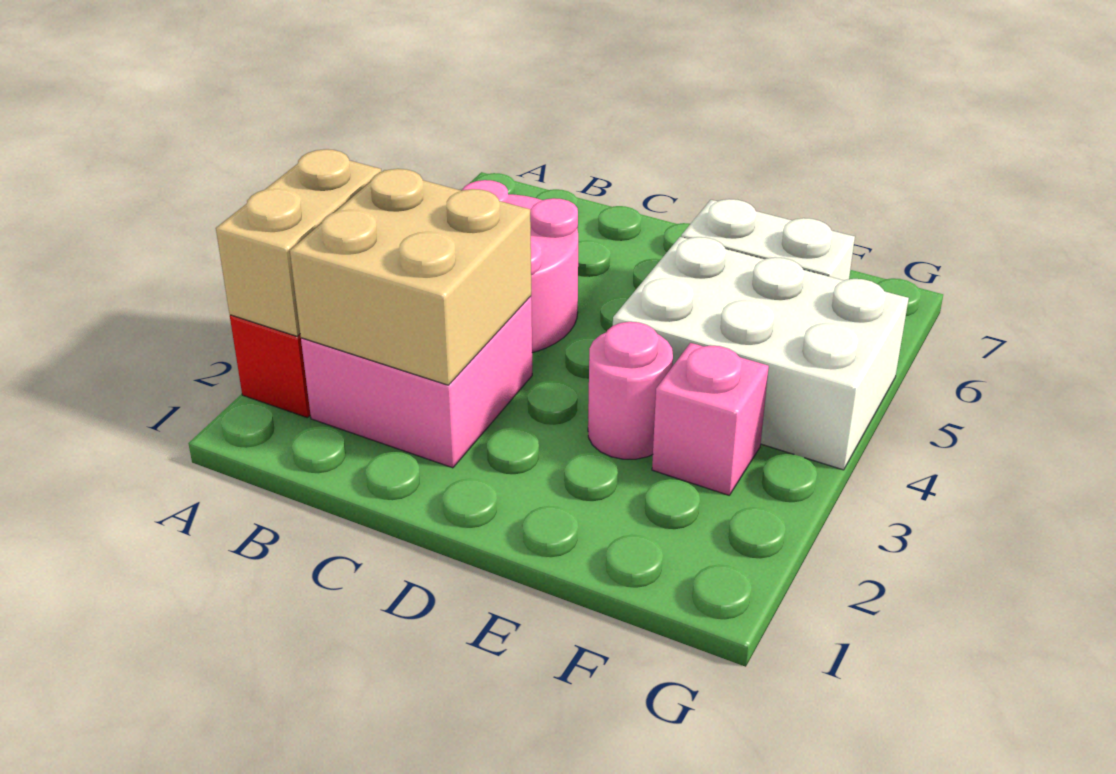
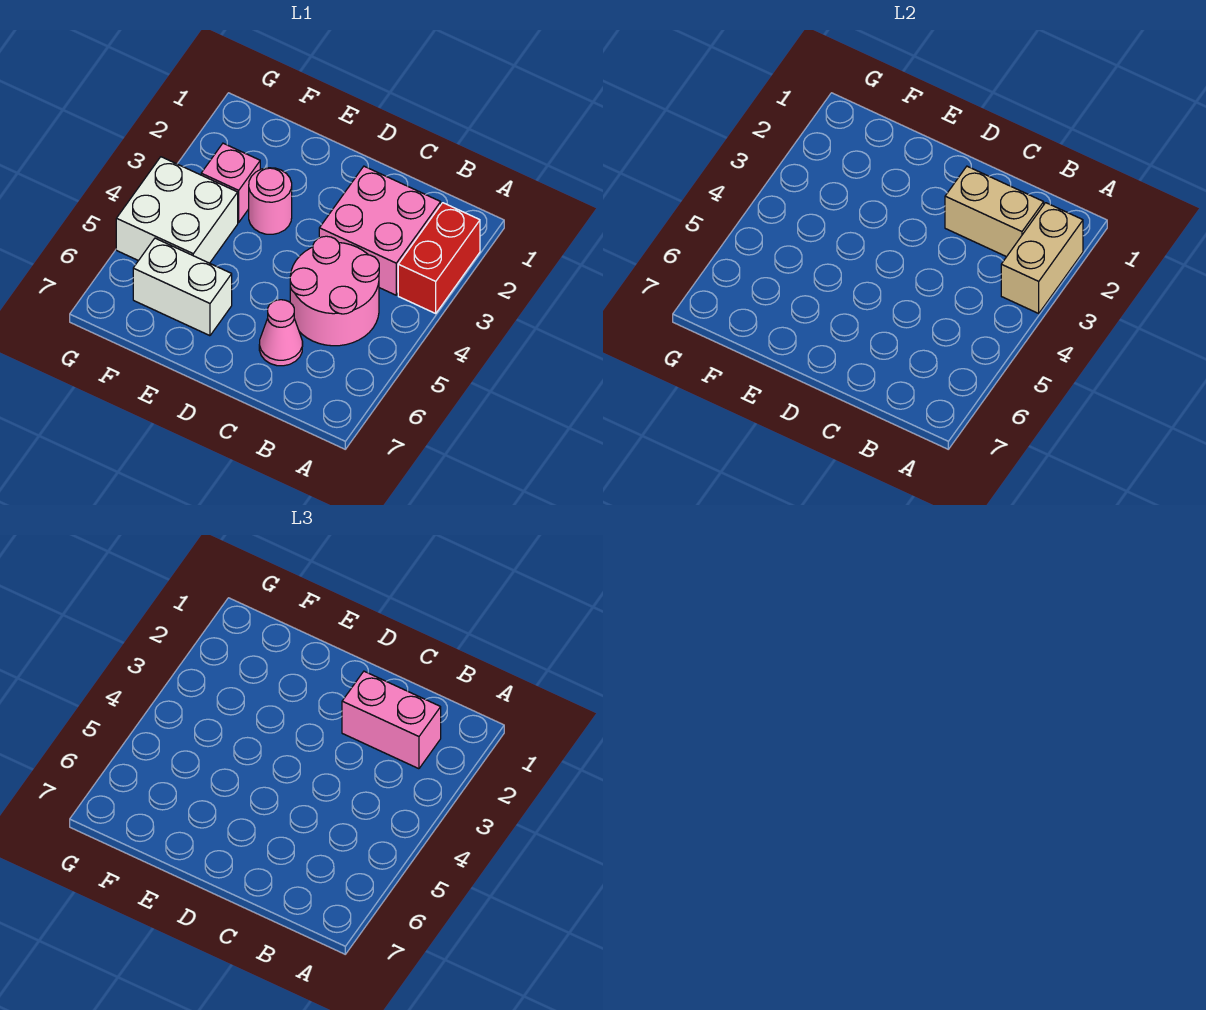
tan 2x2 brick [290,169,531,385] -> tan 1x2 brick [945,166,1044,257]
none -> pink 1x2 brick [342,671,441,769]
none -> pink 1x1 cone [259,300,303,366]
white 2x3 brick [613,237,909,470] -> white 2x2 brick [116,157,238,263]

